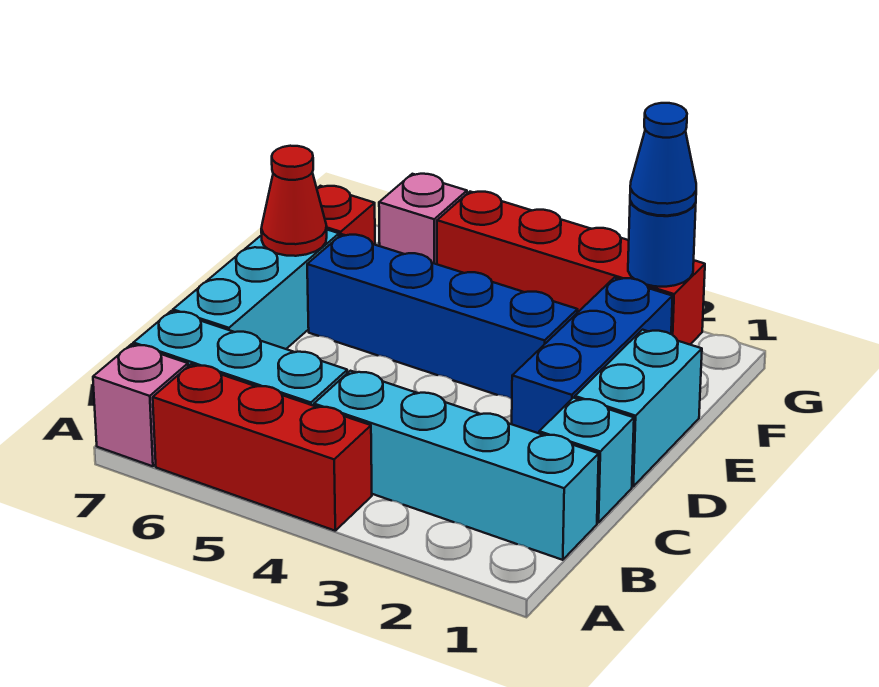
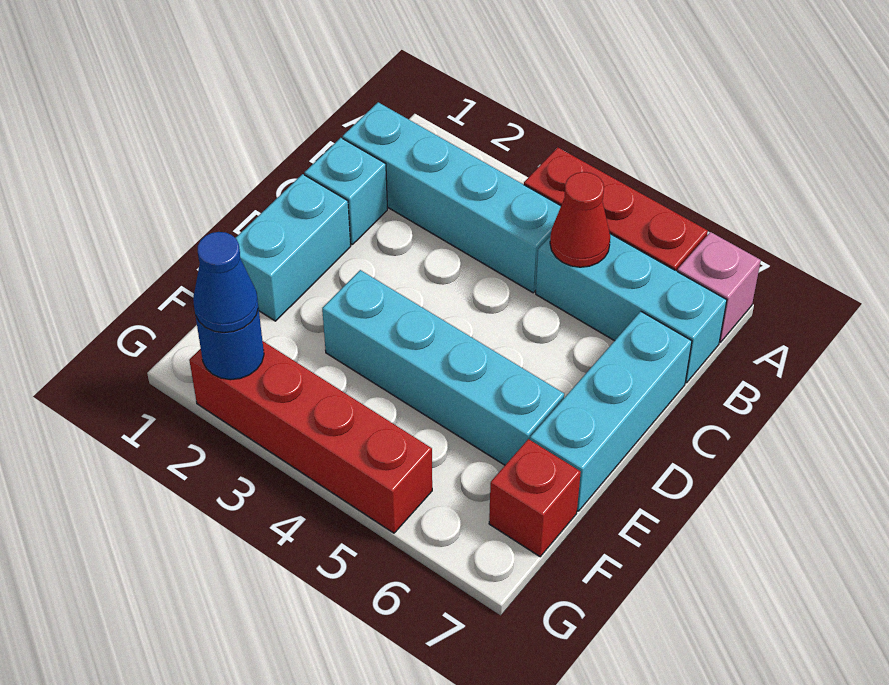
blue 1x3 brick [512,278,673,433] -> none
blue 1x4 brick [307,234,578,399] -> cyan 1x4 brick [322,270,564,465]
red 1x1 cone [261,146,327,256] -> red 1x1 cone moved to [550,172,610,267]
pink 1x1 brick [379,174,467,264] -> none

